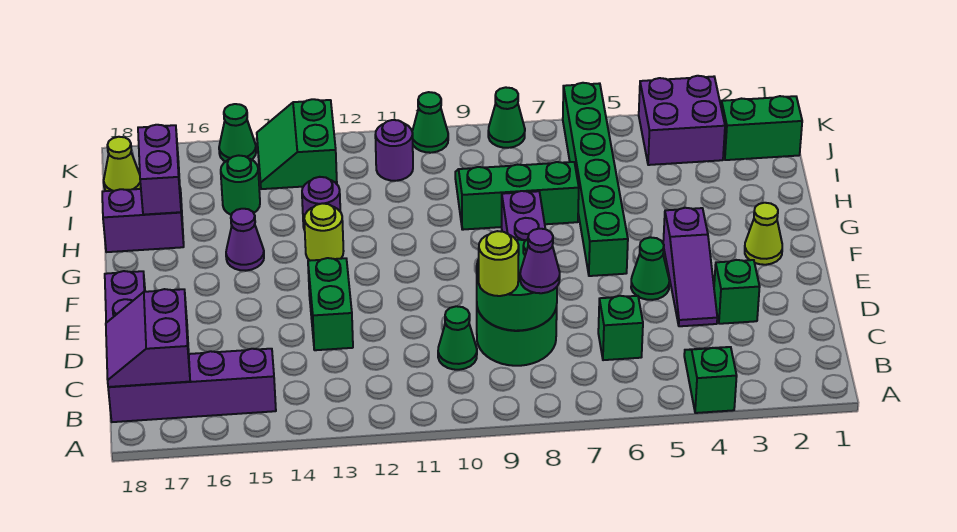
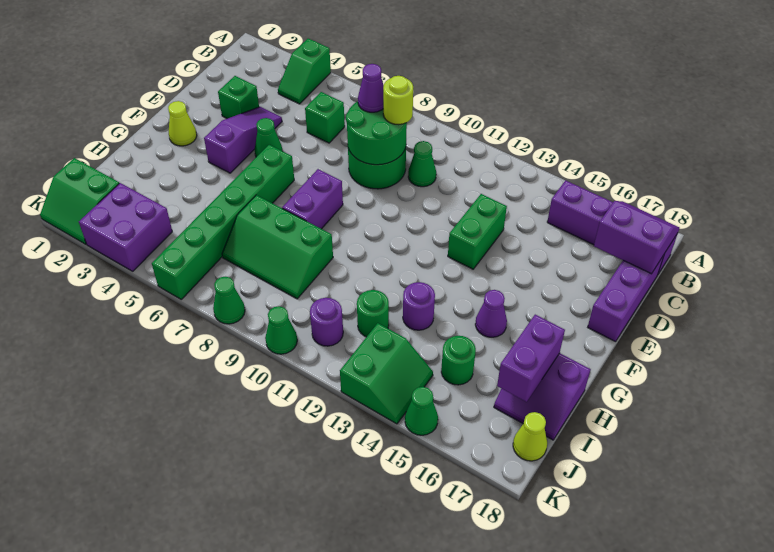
purple 2x2 slope [106,289,190,387] -> purple 2x2 slope turned to [594,201,679,274]
lime 1x1 round brick [304,203,344,261] -> none
none -> green 1x1 round brick [357,290,389,337]

